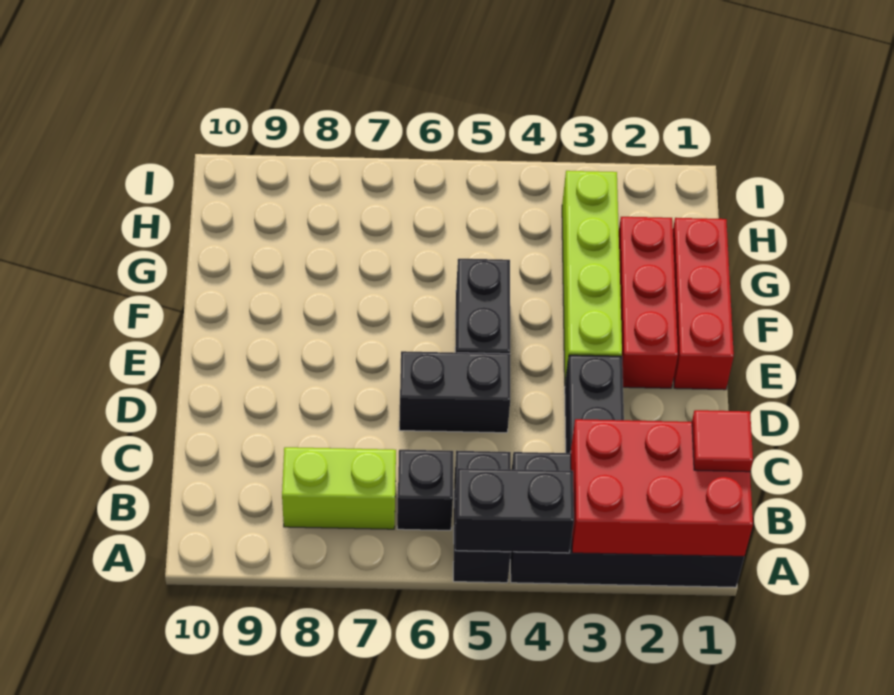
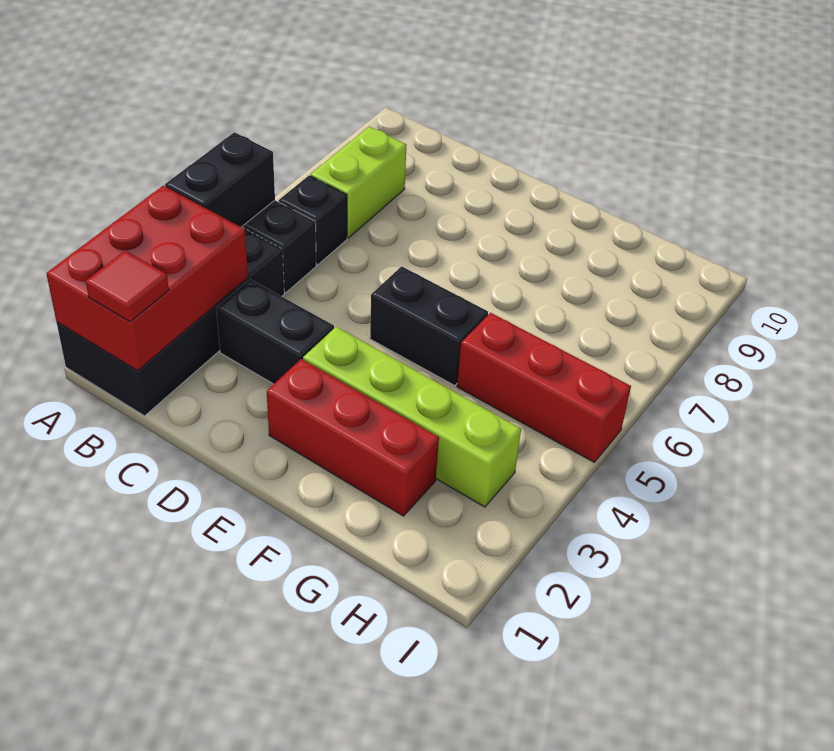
black 1x2 brick [399,351,510,433] -> none
red 1x3 brick [673,218,734,390] -> red 1x3 brick moved to [457,313,631,462]

